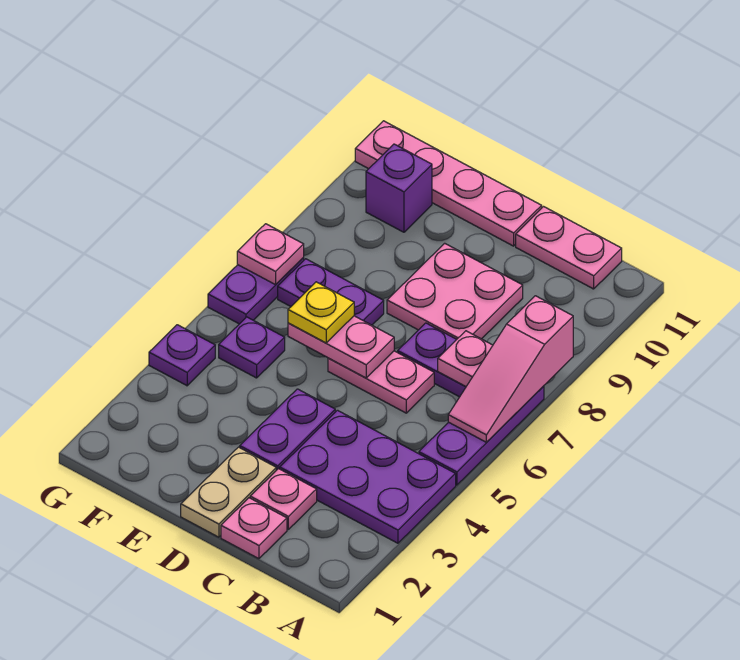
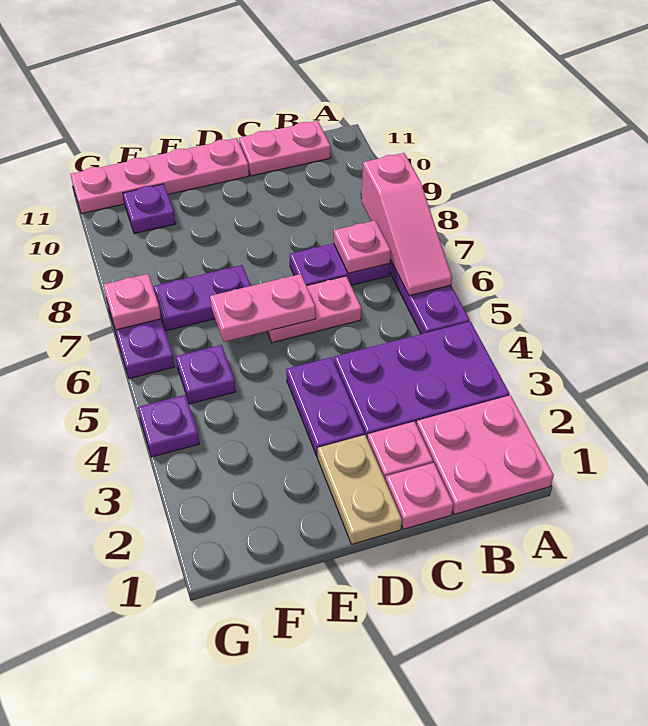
pink 2x2 plate [387,243,523,339] -> pink 2x2 plate moved to [417,395,554,515]
yellow 1x1 plate [288,282,354,343] -> none
purple 1x1 brick [366,144,432,232] -> purple 1x1 plate [123,184,176,234]

